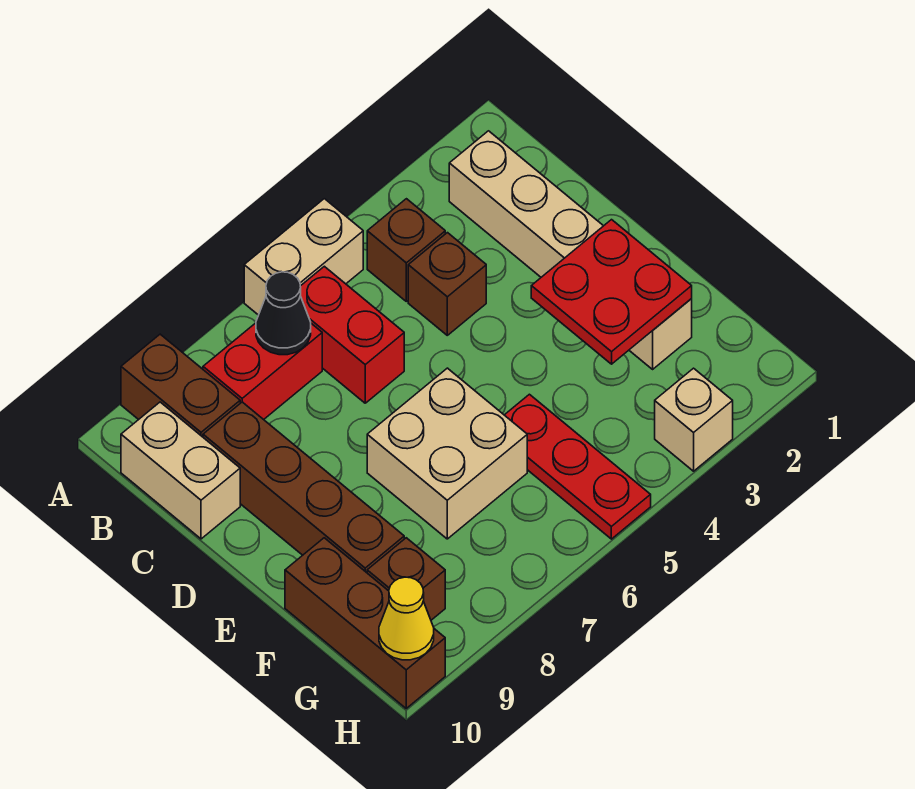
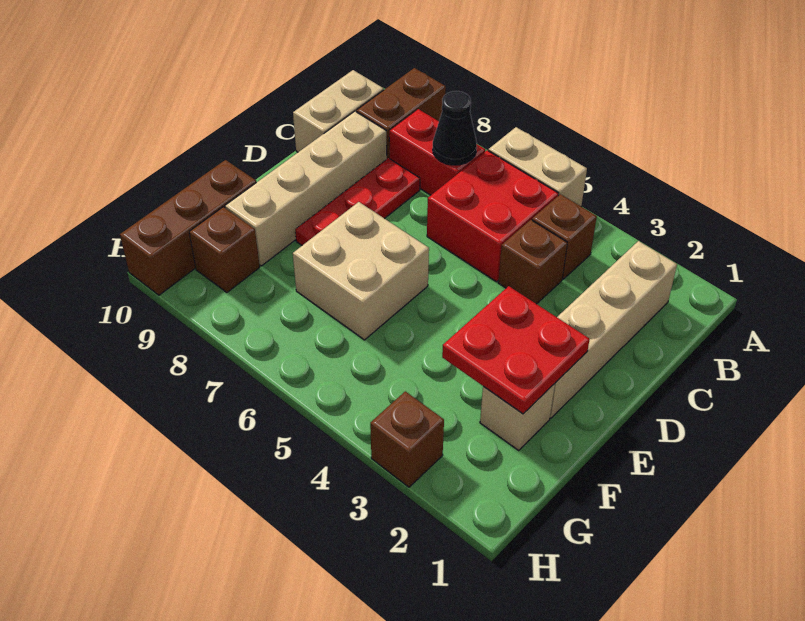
red 1x2 brick [300,266,404,403] -> red 2x2 brick [427,150,558,282]
brown 1x4 brick [203,402,404,573] -> tan 1x4 brick [225,111,387,266]
red 1x3 plate [505,394,651,539] -> red 1x3 plate moved to [295,158,420,245]
tan 1x1 brick [655,368,733,471] -> brown 1x1 brick [370,391,444,487]
yellow 1x1 cone [379,577,434,660] -> none

